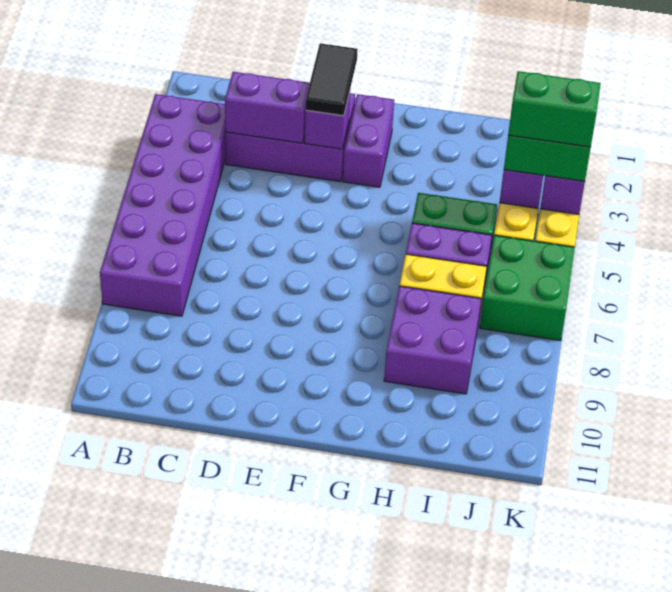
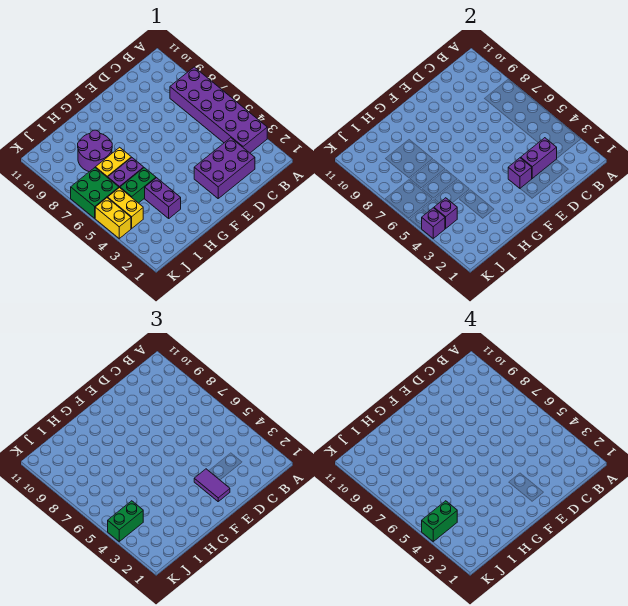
black 1x2 tile [305,43,358,116] -> purple 1x2 tile [194,469,230,501]
purple 1x2 brick [343,94,394,187] -> purple 1x2 brick moved to [145,178,181,218]
purple 2x2 brick [384,286,481,394] -> purple 2x2 round brick [78,130,112,172]

